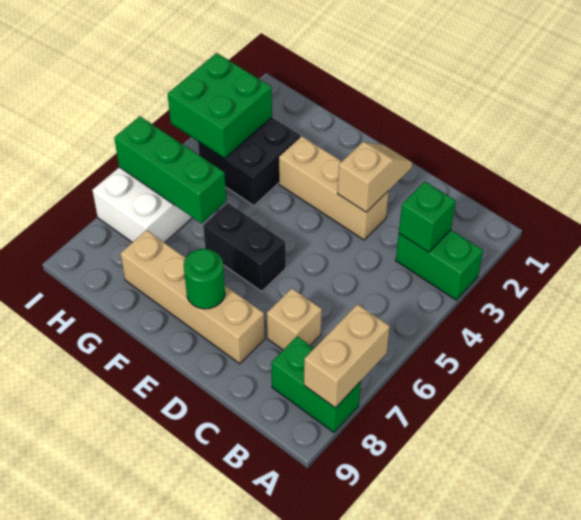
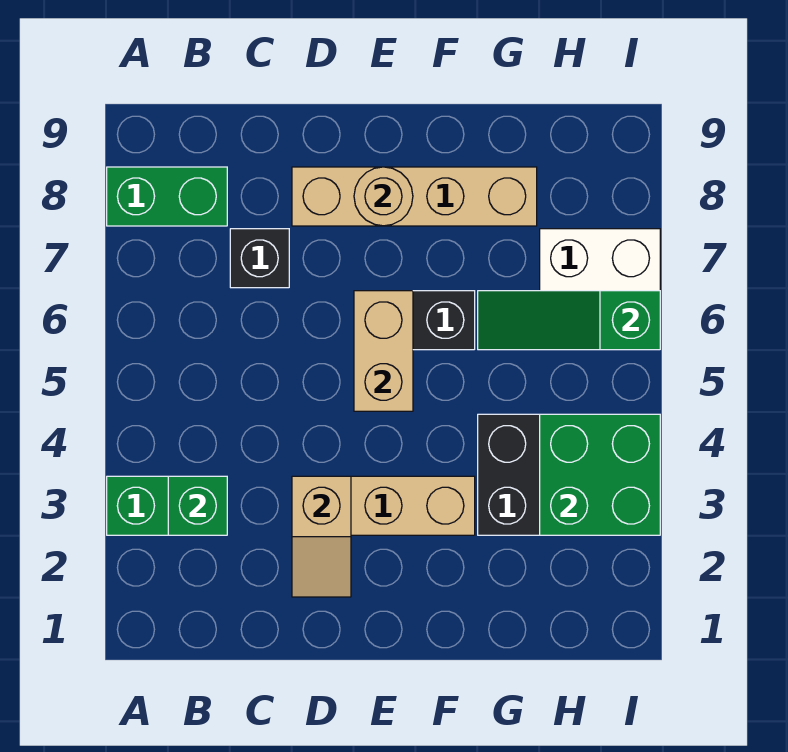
tan 1x2 brick [304,304,390,408] -> tan 1x2 brick moved to [354,291,413,411]
tan 1x1 brick [267,288,322,350] -> black 1x1 brick [230,229,289,288]
green 1x1 round brick [184,249,225,309] -> tan 1x1 round brick [354,167,413,226]
green 1x3 brick [114,116,226,223] -> green 1x3 slope [478,291,660,350]

